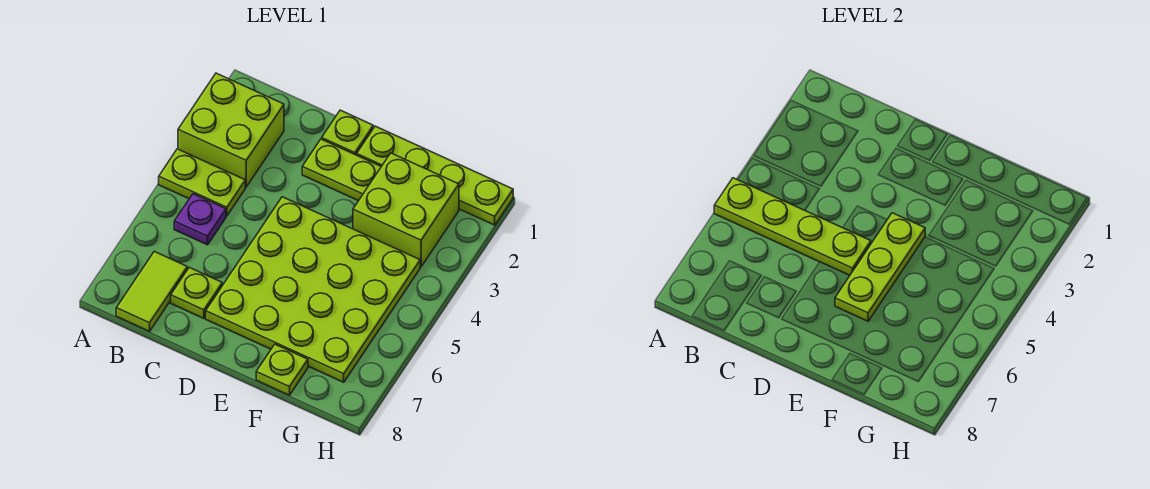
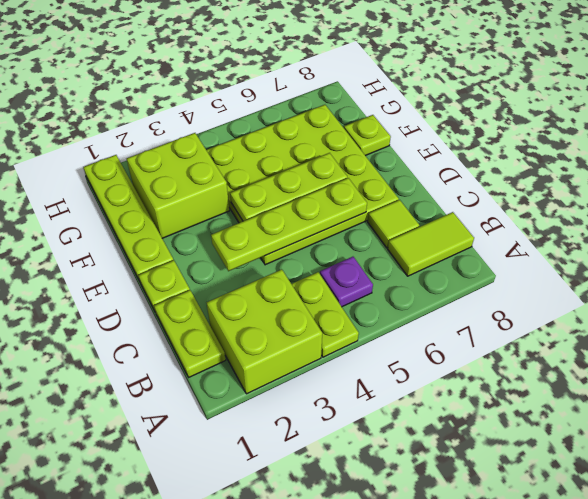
lime 1x4 plate [714,178,871,275] -> lime 1x4 plate turned to [211,178,367,271]
lime 1x1 plate [171,267,222,319] -> lime 1x1 tile [368,200,419,248]
lime 1x2 plate [302,139,381,201] -> lime 1x2 plate moved to [154,290,226,377]

